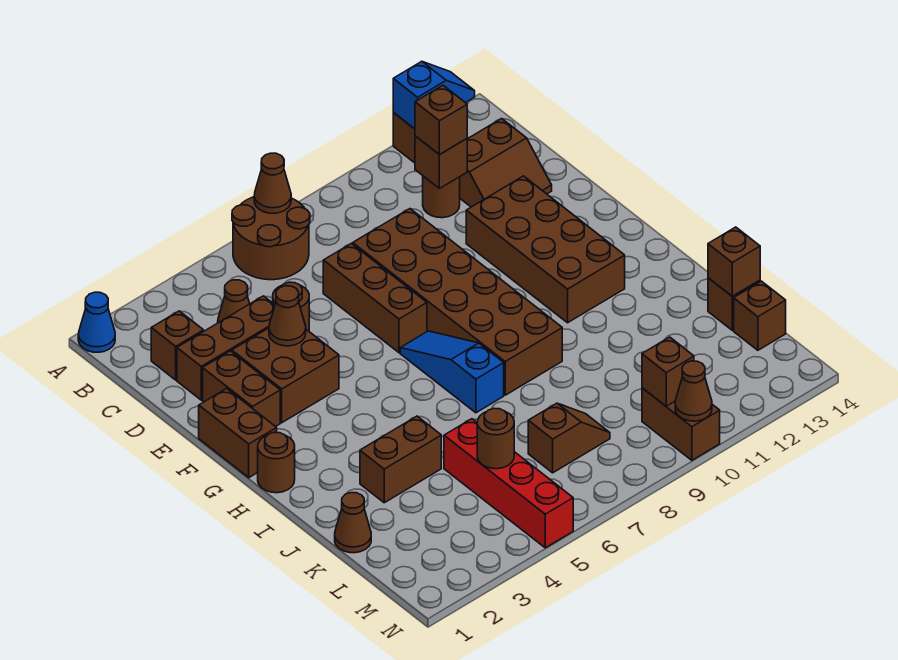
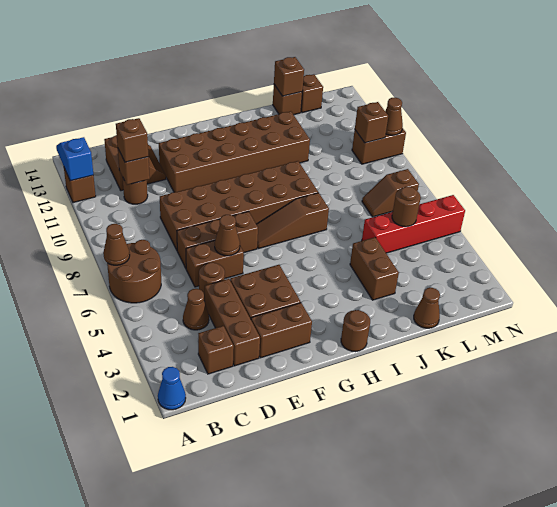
brown 1x1 cone [269,286,306,346] -> brown 1x1 cone moved to [215,215,240,256]
brown 2x4 brick [466,176,625,323] -> brown 2x6 brick [159,111,310,192]
brown 1x2 brick [199,389,277,478] -> brown 1x2 brick moved to [186,241,244,287]
blue 1x3 slope [400,331,504,413] -> brown 1x3 slope [256,193,329,249]
brown 1x2 slope [528,403,610,473] -> brown 1x2 slope turned to [362,169,419,217]

